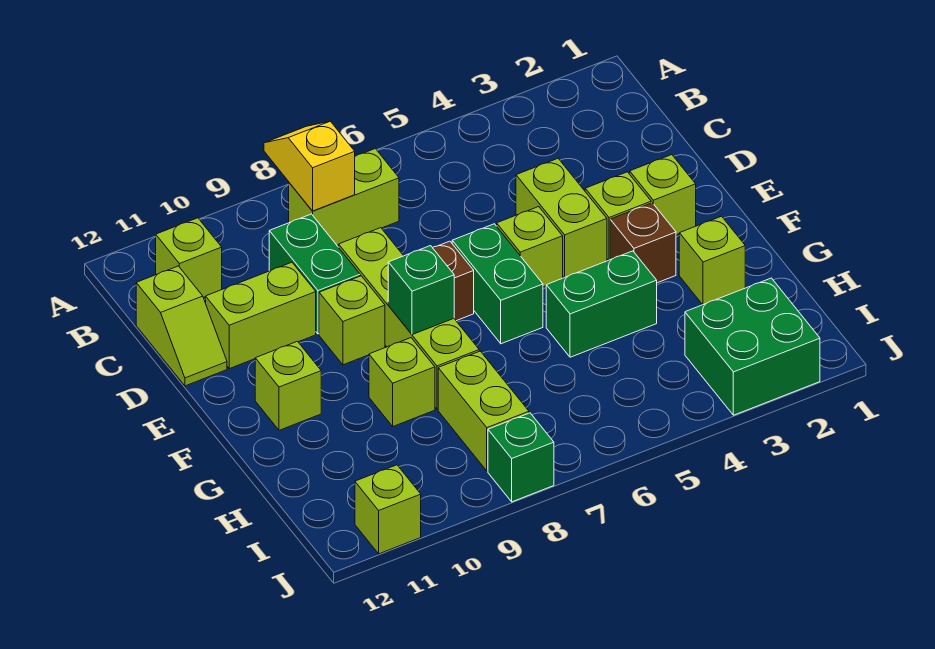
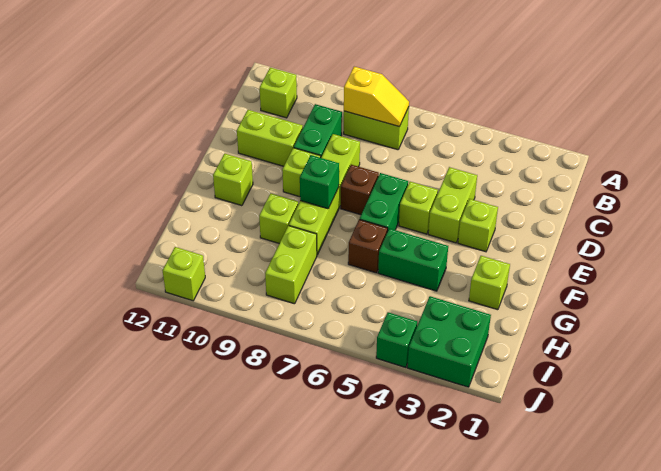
yellow 1x2 slope [264,121,355,211] -> yellow 1x2 slope turned to [344,67,409,127]
lime 1x2 slope [136,266,227,386] -> none
lime 1x1 brick [630,155,696,235] -> none
brown 1x1 brick [610,203,676,283] -> brown 1x1 brick moved to [348,219,388,273]
green 1x1 brick [488,413,554,502] -> green 1x1 brick moved to [376,312,417,367]

